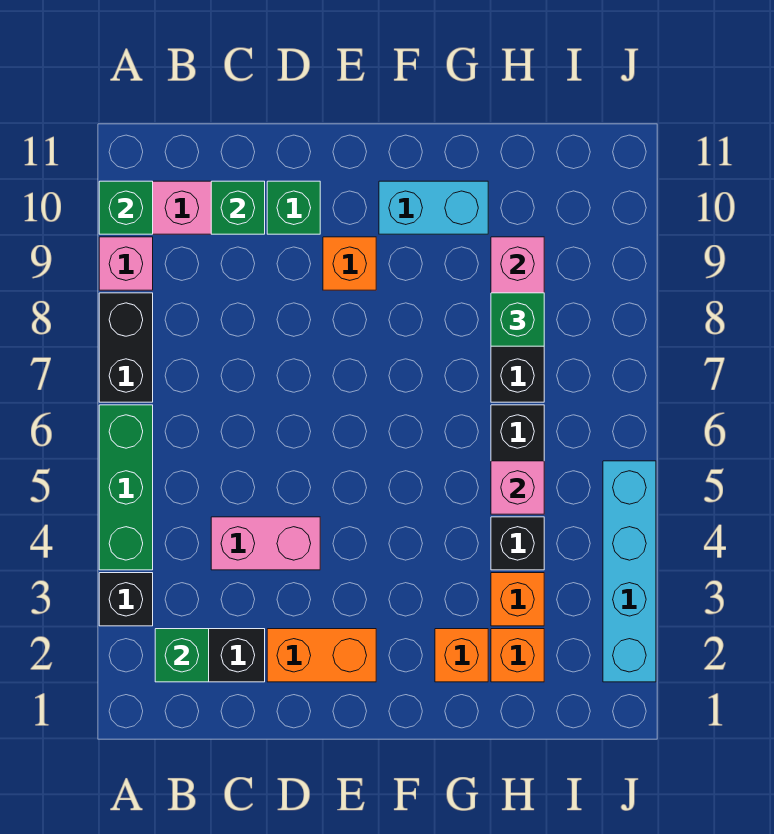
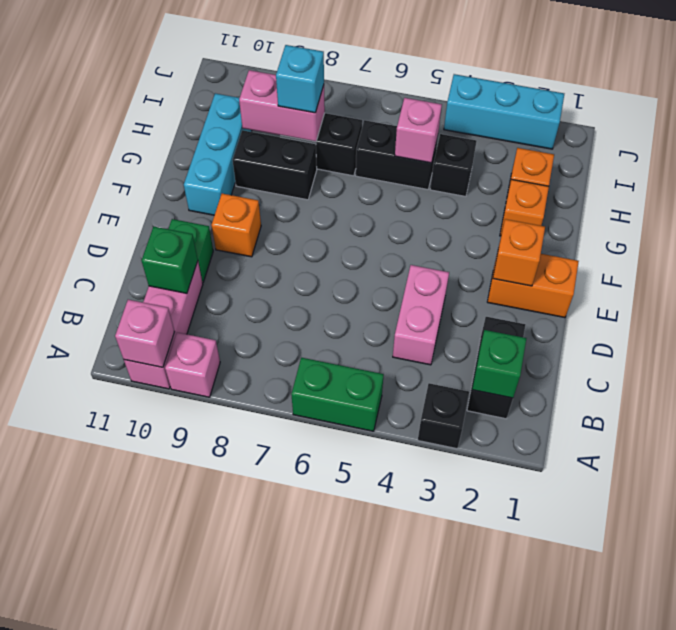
green 1x3 brick [99,405,153,570] -> green 1x2 brick [291,358,384,431]
black 1x2 brick [99,293,153,402] -> black 1x2 brick moved to [233,130,317,200]
green 1x1 brick [99,181,153,234] -> pink 1x1 brick [115,300,175,367]
orange 1x2 brick [267,629,376,682] -> orange 1x2 brick turned to [487,252,579,318]
cyan 1x2 brick [379,181,488,234] -> cyan 1x3 brick [184,93,252,215]
orange 1x1 brick [491,573,544,626] -> orange 1x1 brick moved to [493,219,545,286]
green 1x1 brick [491,293,544,346] -> cyan 1x1 brick [276,45,324,113]
cyan 1x4 brick [603,461,656,682] -> cyan 1x3 brick [444,74,564,149]

